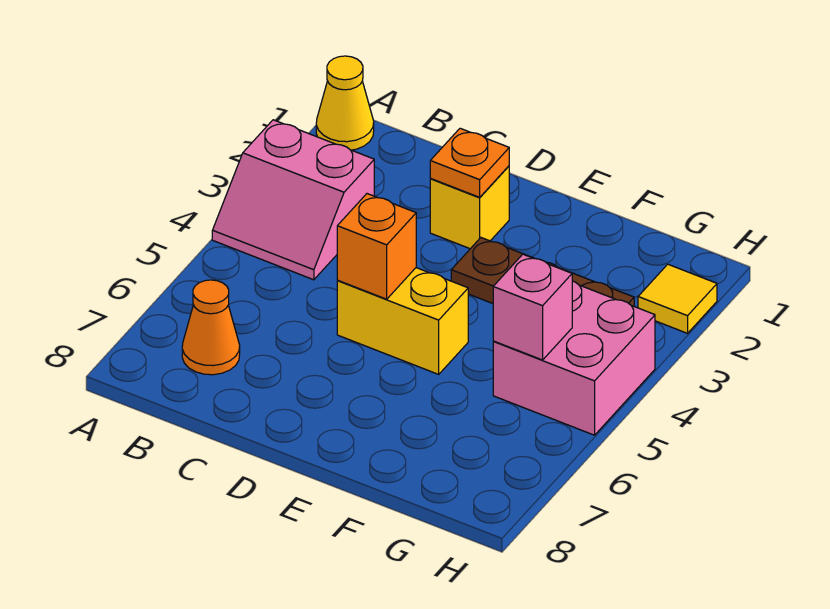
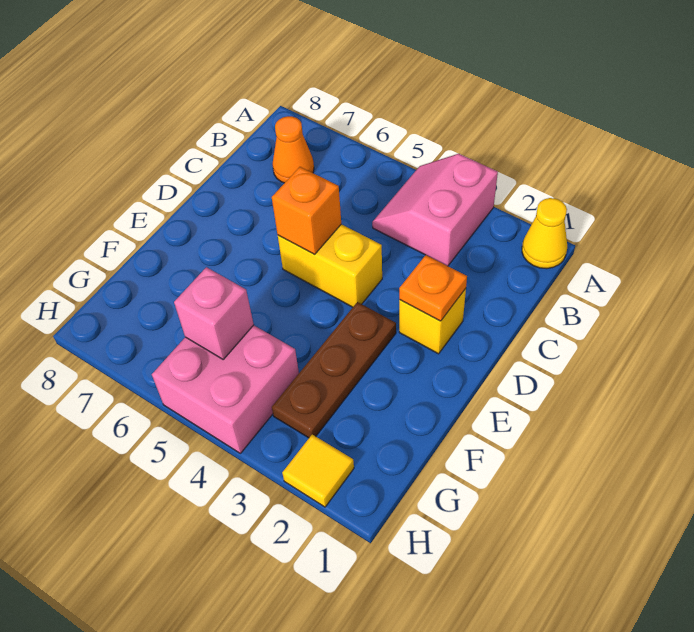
yellow 1x2 brick [337,268,468,374] -> yellow 1x2 brick turned to [278,224,382,307]

